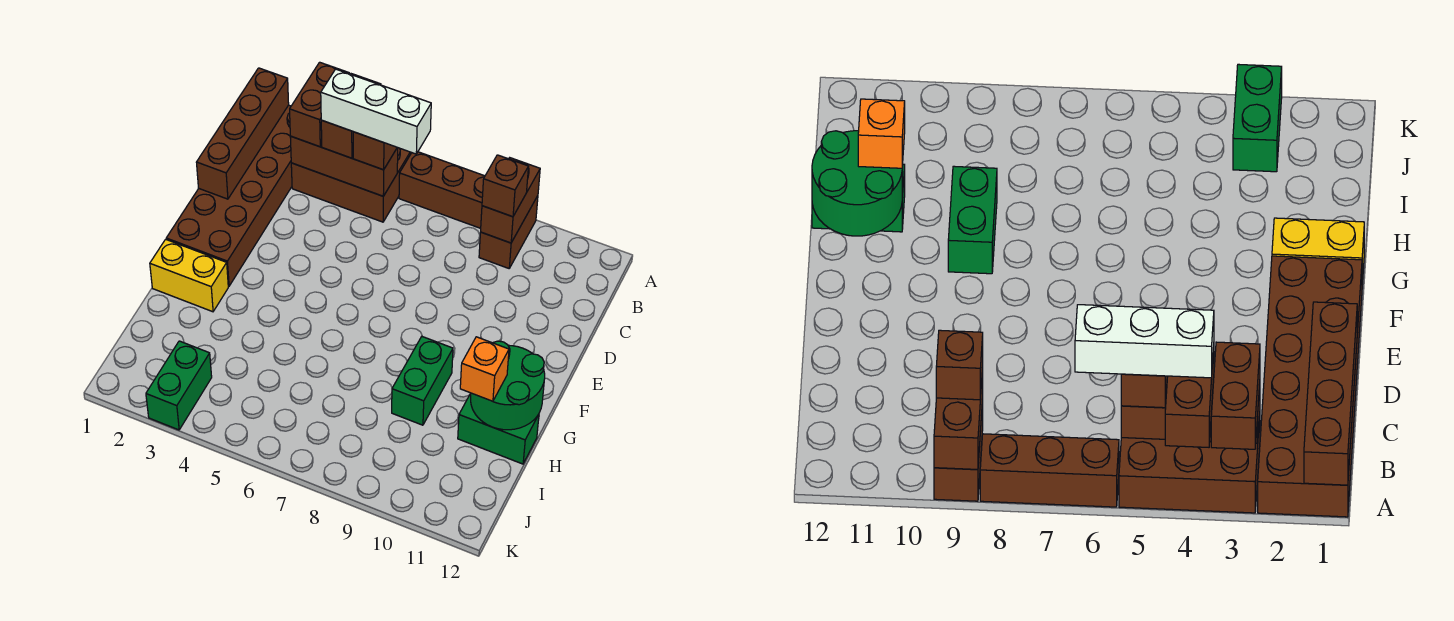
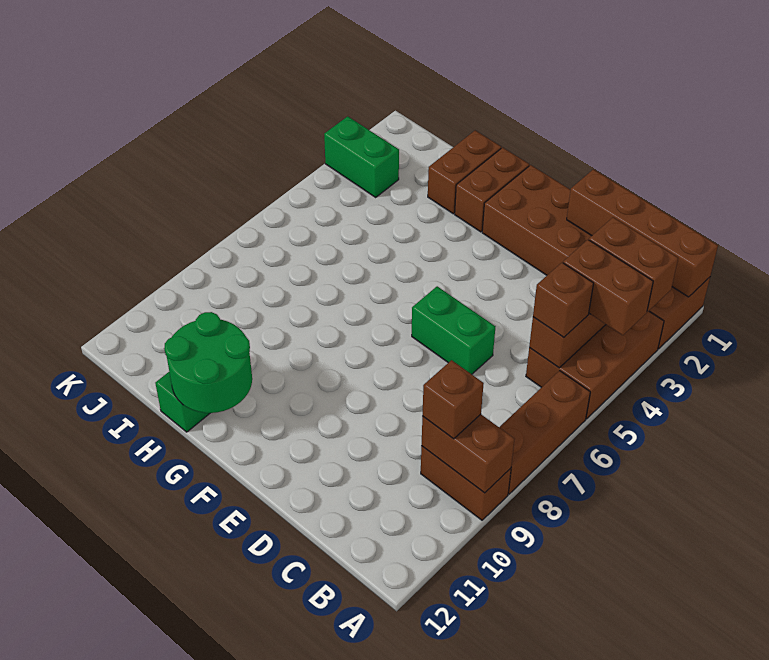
white 1x3 brick [321,69,431,154] -> none
yellow 1x2 brick [150,239,228,312] -> brown 1x2 brick [455,147,529,232]
green 1x2 brick [392,337,453,425] -> green 1x2 brick moved to [412,286,495,374]
none -> brown 1x2 brick [428,130,501,214]
orange 1x1 brick [460,337,509,401] -> none

